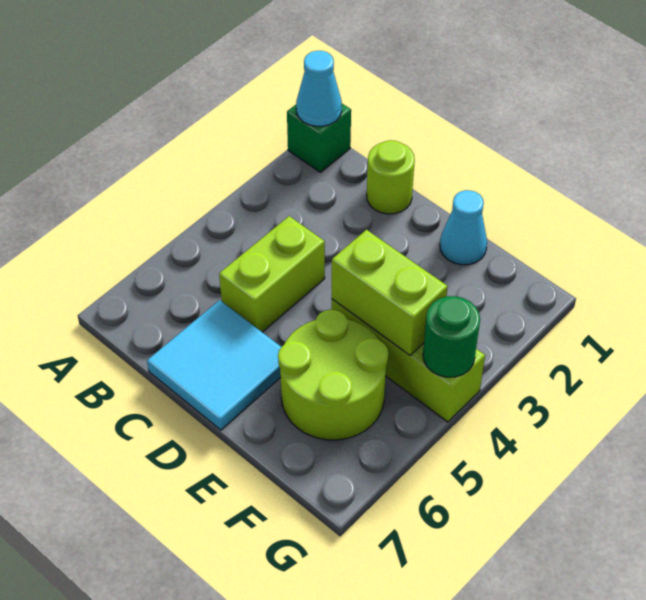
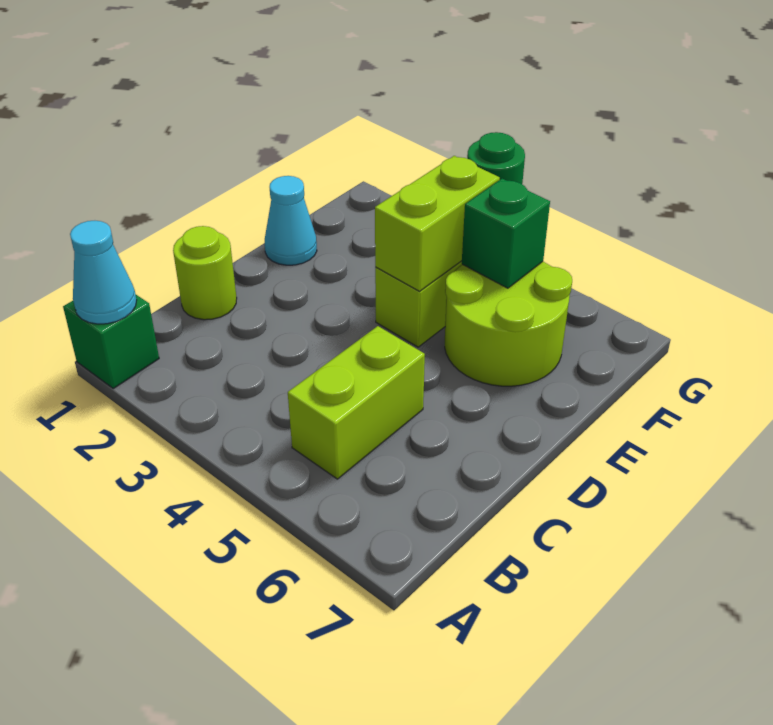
lime 1x2 brick [219,216,325,332] -> lime 1x2 brick turned to [288,326,425,479]
cyan 2x2 tile [147,300,281,430] -> none
none -> green 1x1 brick [462,179,550,288]

